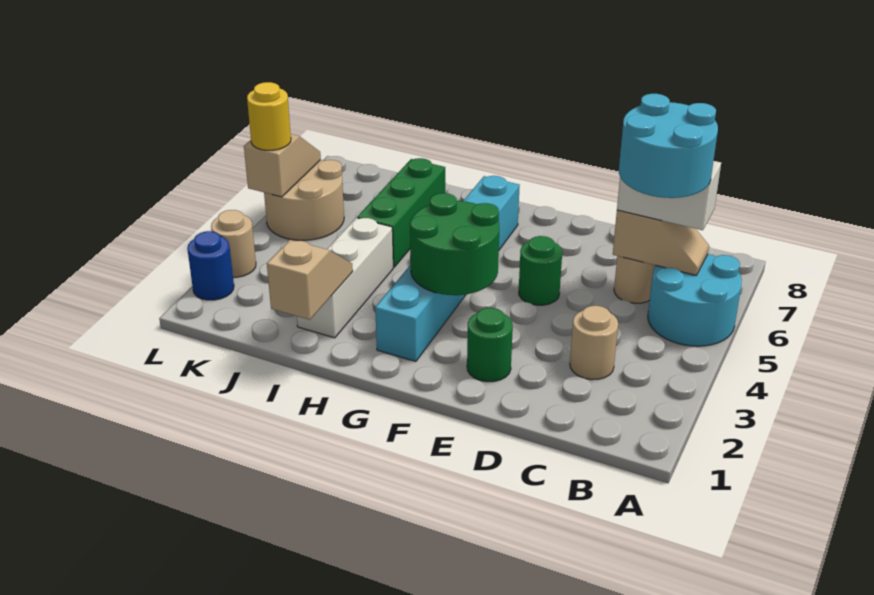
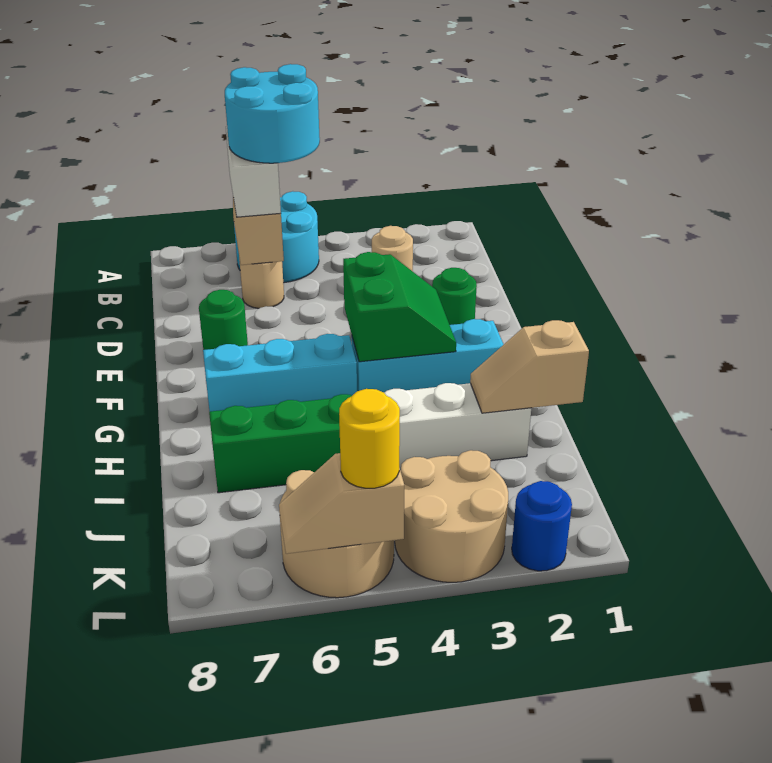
green 1x1 round brick [519,236,562,305] -> green 1x1 round brick moved to [199,290,248,350]
green 2x2 round brick [410,193,499,295] -> green 2x2 slope [343,252,456,362]
tan 1x1 round brick [211,210,256,277] -> tan 2x2 round brick [395,450,508,582]

